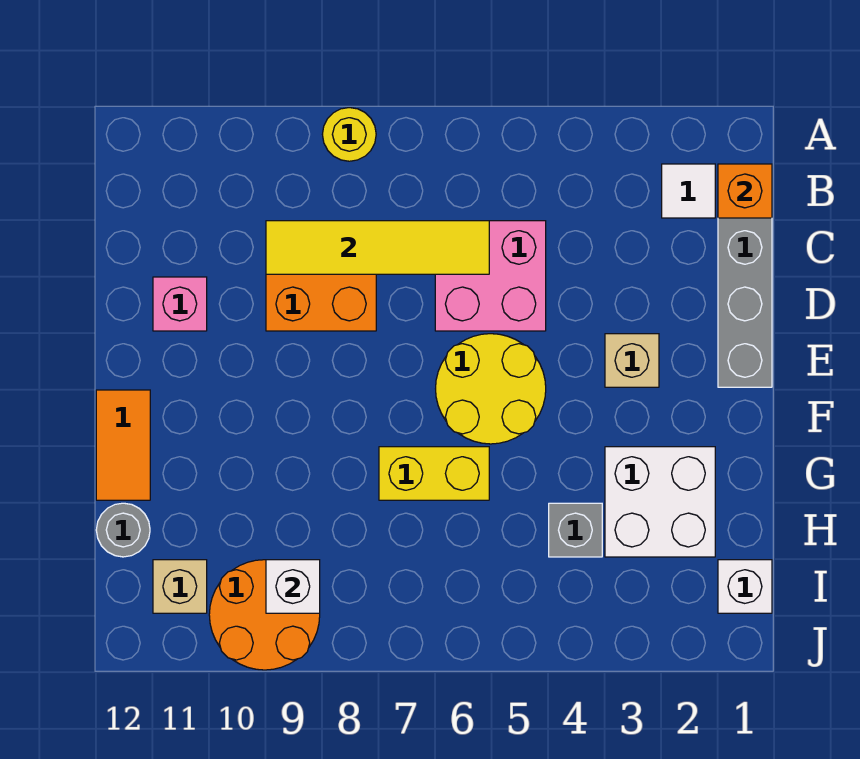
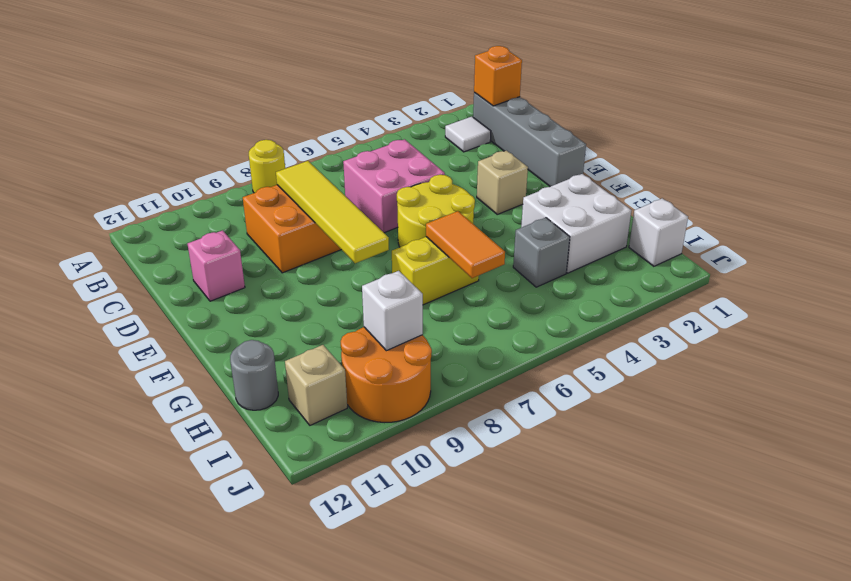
yellow 1x4 tile [266,221,489,274] -> yellow 1x4 tile turned to [276,161,389,263]
orange 1x2 tile [96,390,150,500] -> orange 1x2 tile moved to [426,211,505,278]

